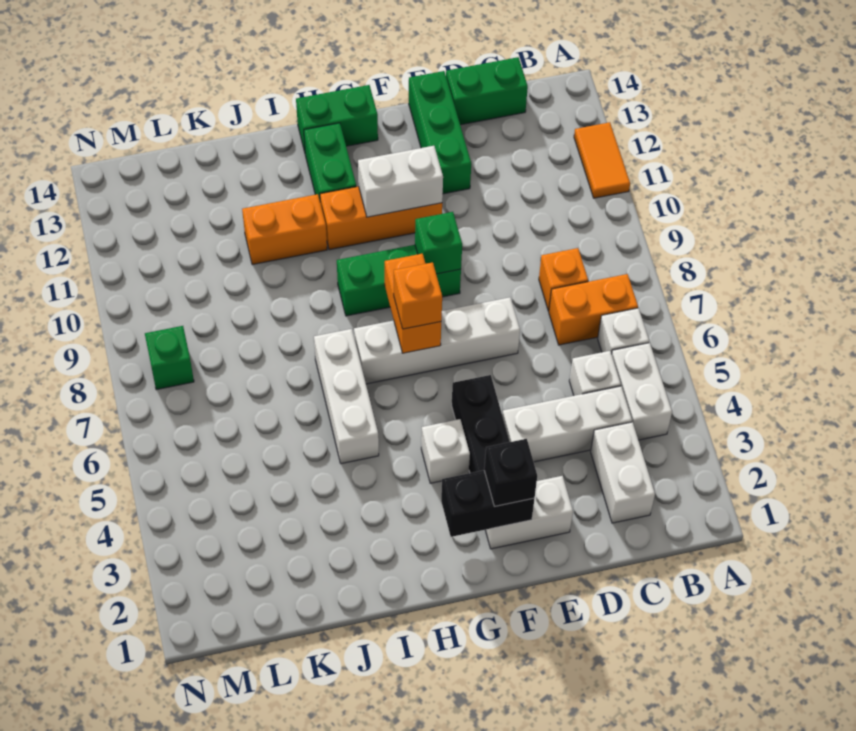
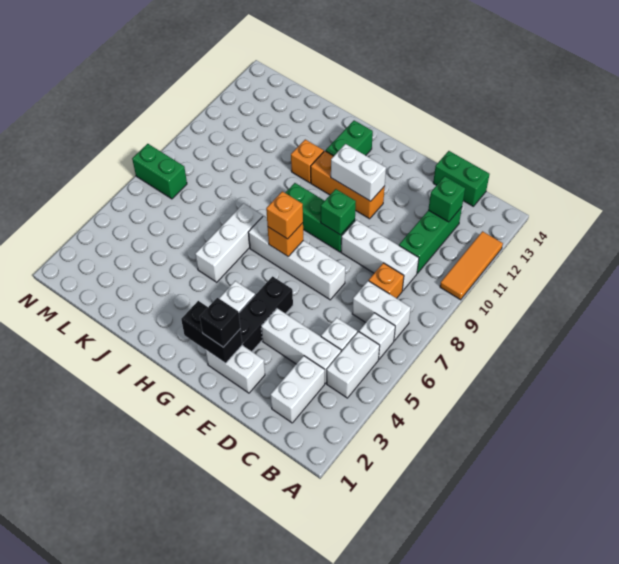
orange 1x2 tile [574,122,630,198] -> orange 1x3 tile [440,231,503,300]
orange 1x2 brick [549,274,638,345] -> white 1x2 brick [352,281,411,341]
none -> white 1x3 brick [341,220,419,291]
green 1x3 brick [409,71,471,194] -> green 1x3 brick moved to [399,207,462,273]
orange 1x2 brick [385,254,441,353] -> orange 1x1 brick [268,223,303,256]
green 1x2 brick [296,85,378,152] -> green 1x2 brick moved to [132,144,187,199]
orange 1x2 brick [242,194,327,265] -> orange 1x1 brick [291,139,324,183]
green 1x1 brick [145,326,194,390] -> green 1x1 brick moved to [428,176,465,222]

